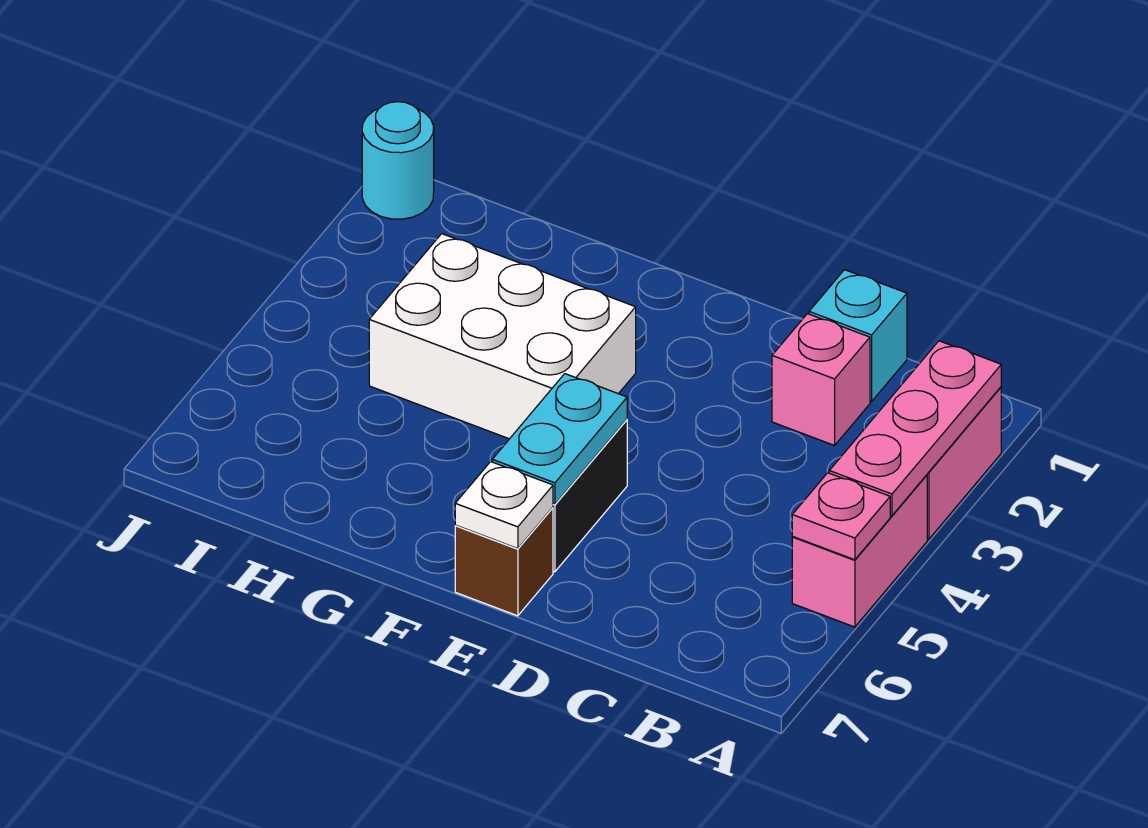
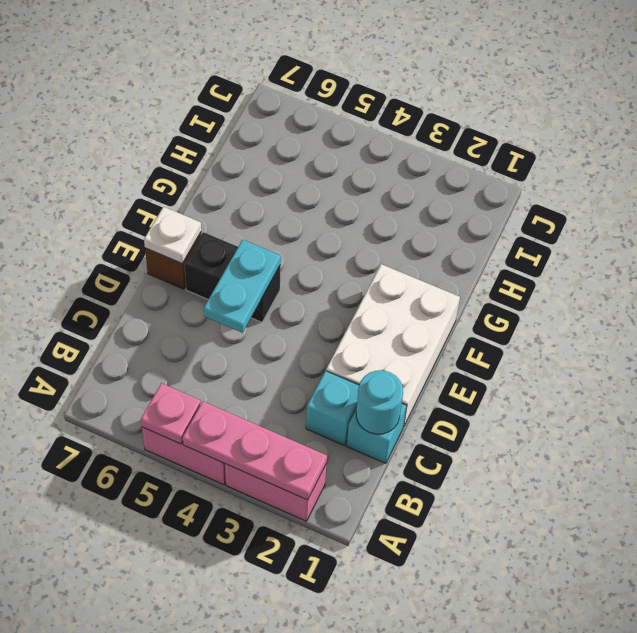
pink 1x1 brick [772,314,870,445] -> cyan 1x1 brick [306,371,359,446]
cyan 1x2 plate [492,374,627,505] -> cyan 1x2 plate turned to [204,240,281,333]
white 2x3 brick [369,234,636,439] -> white 2x3 brick moved to [326,264,460,426]
cyan 1x1 round brick [362,102,434,219] -> cyan 1x1 round brick moved to [356,370,403,434]

